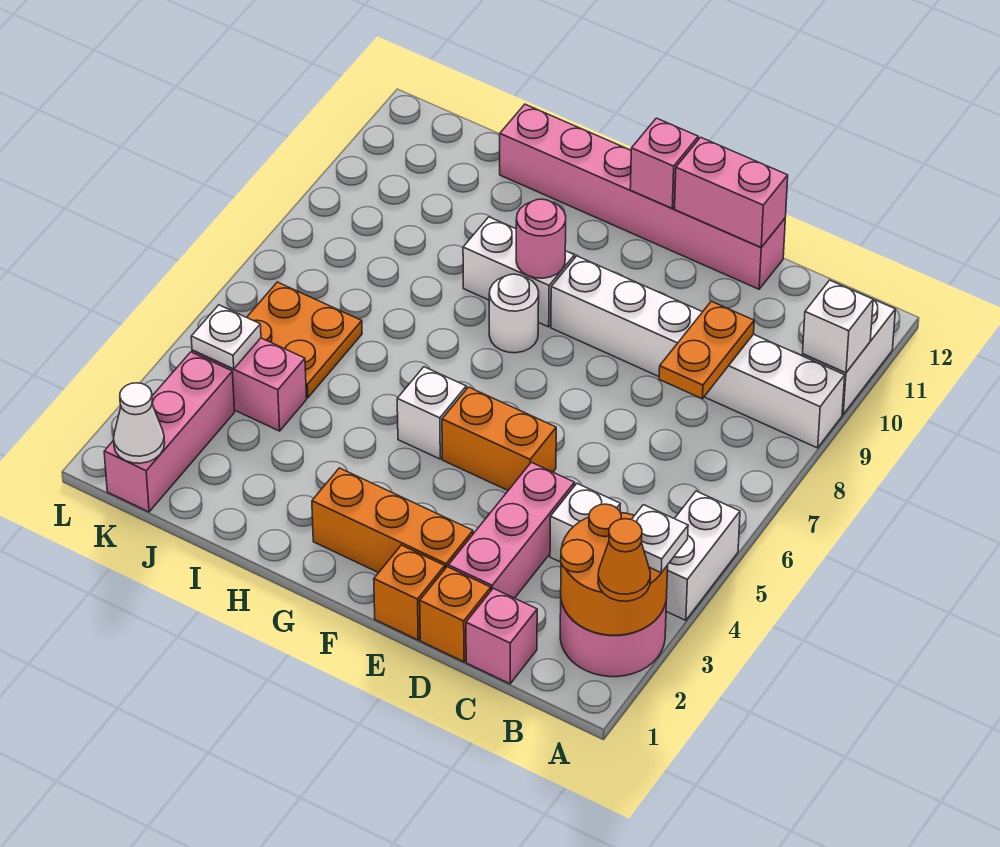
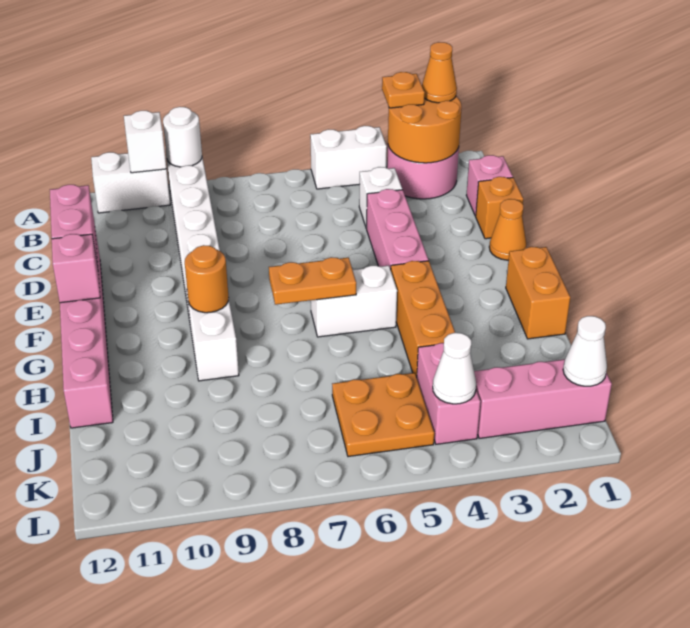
white 1x1 plate [631,505,688,573] -> orange 1x1 plate [382,72,425,108]
orange 1x2 plate [659,301,754,399] -> orange 1x2 plate moved to [269,257,356,305]
pink 1x3 brick [448,462,575,598] -> pink 1x3 brick turned to [366,189,428,270]
orange 1x1 brick [374,545,445,640] -> orange 1x1 cone [489,199,526,260]
orange 1x3 brick [312,468,473,573] -> orange 1x3 brick moved to [391,261,455,377]
orange 1x2 brick [442,387,556,490] -> orange 1x2 brick moved to [506,247,570,339]
white 1x1 brick [397,367,466,459] -> white 1x2 brick [311,266,397,337]
white 1x1 round brick [489,274,539,353] -> white 1x1 round brick moved to [163,107,202,167]
pink 1x1 round brick [516,199,566,278] -> orange 1x1 round brick [185,245,229,313]
white 1x1 plate [191,305,261,369] -> white 1x1 cone [433,333,476,404]

